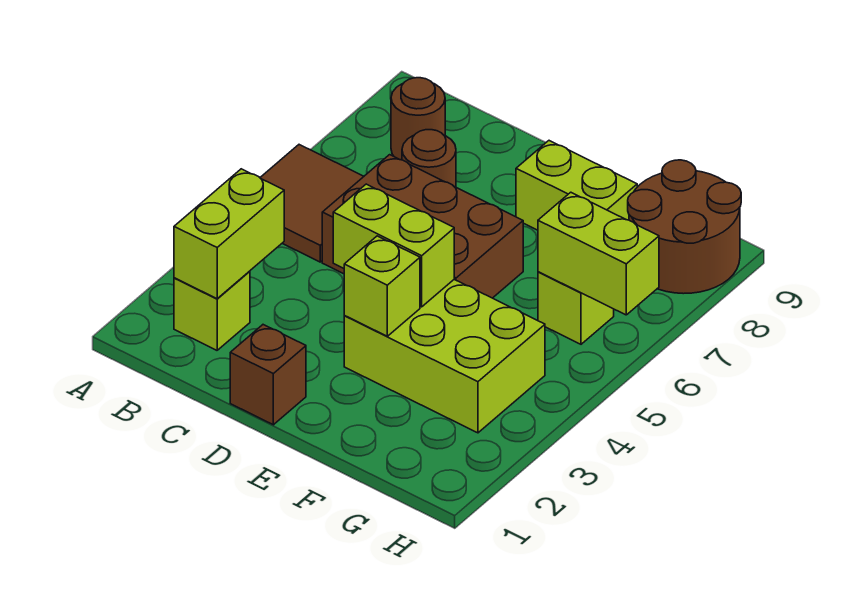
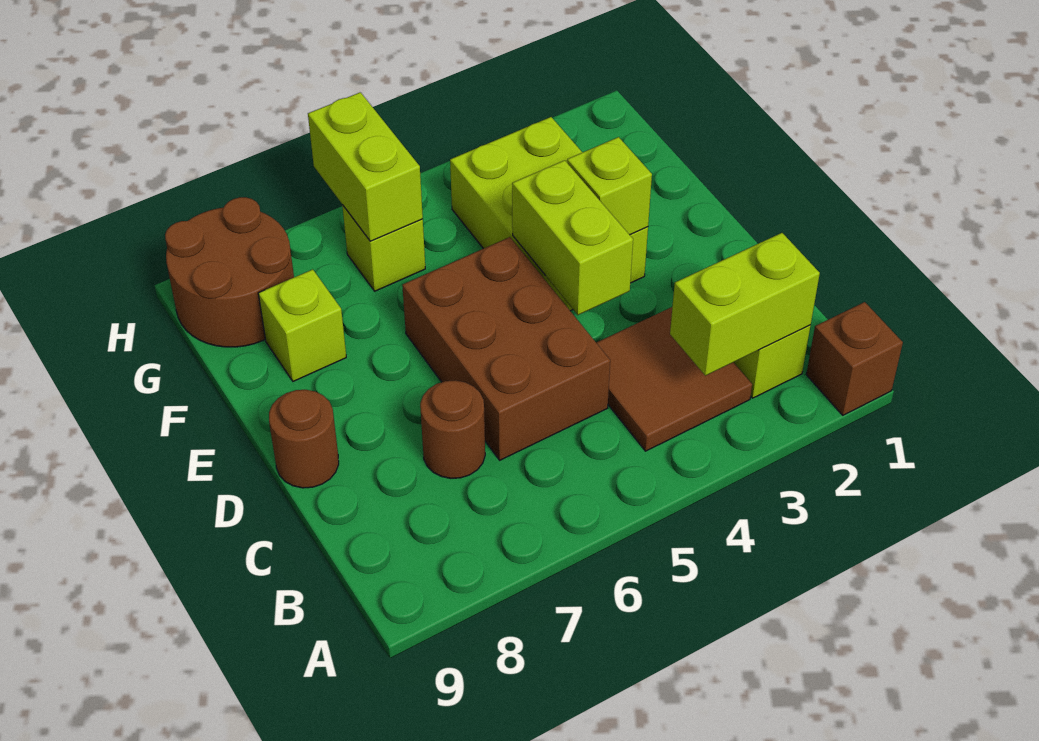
brown 2x2 tile [260,145,364,262] -> brown 2x2 tile moved to [596,307,752,451]
brown 1x1 round brick [391,78,445,160] -> brown 1x1 round brick moved to [269,390,339,488]
brown 1x1 brick [230,325,306,425] -> brown 1x1 brick moved to [806,302,903,415]
lime 1x2 brick [516,141,637,230] -> lime 1x1 brick [258,269,346,381]

